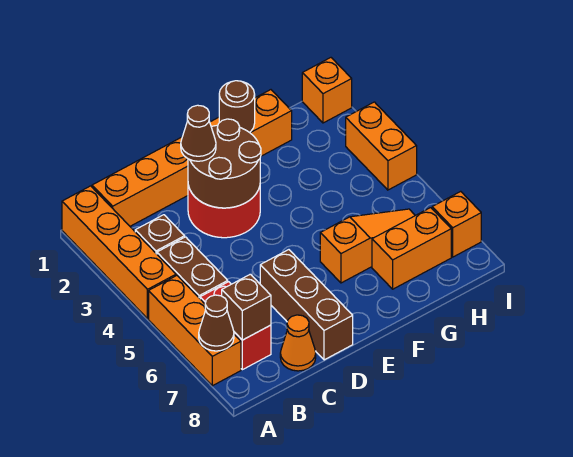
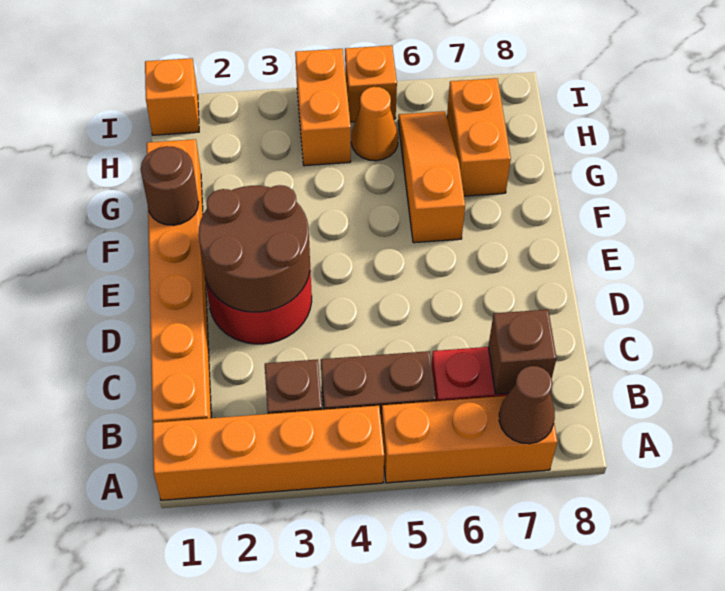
orange 1x1 cone [280,315,316,371] -> orange 1x1 cone moved to [351,87,398,161]
brown 1x1 cone [181,105,216,161] -> none
brown 1x3 brick [260,250,353,360] -> none
orange 1x2 brick [346,102,417,190] -> orange 1x2 brick turned to [295,49,351,166]
orange 1x1 brick [432,191,481,257] -> orange 1x1 brick moved to [345,45,397,122]

